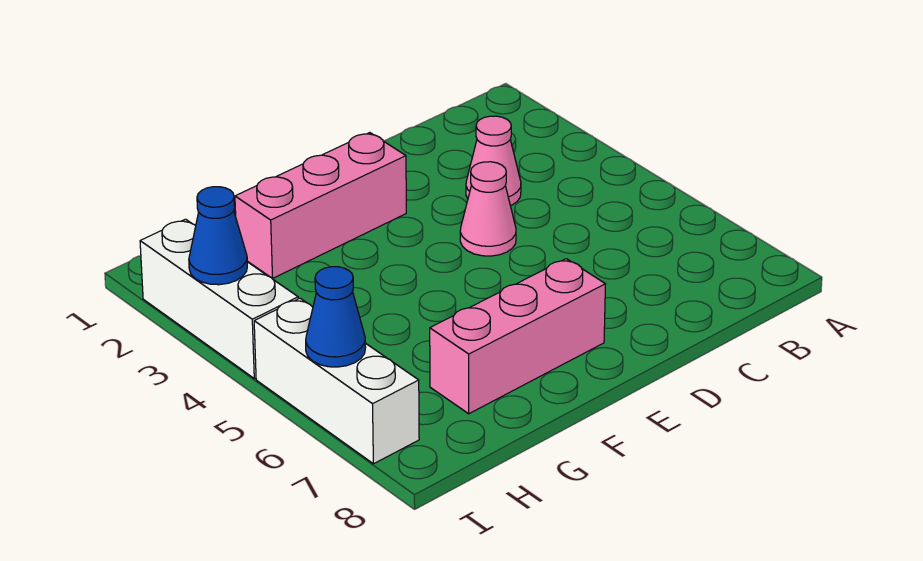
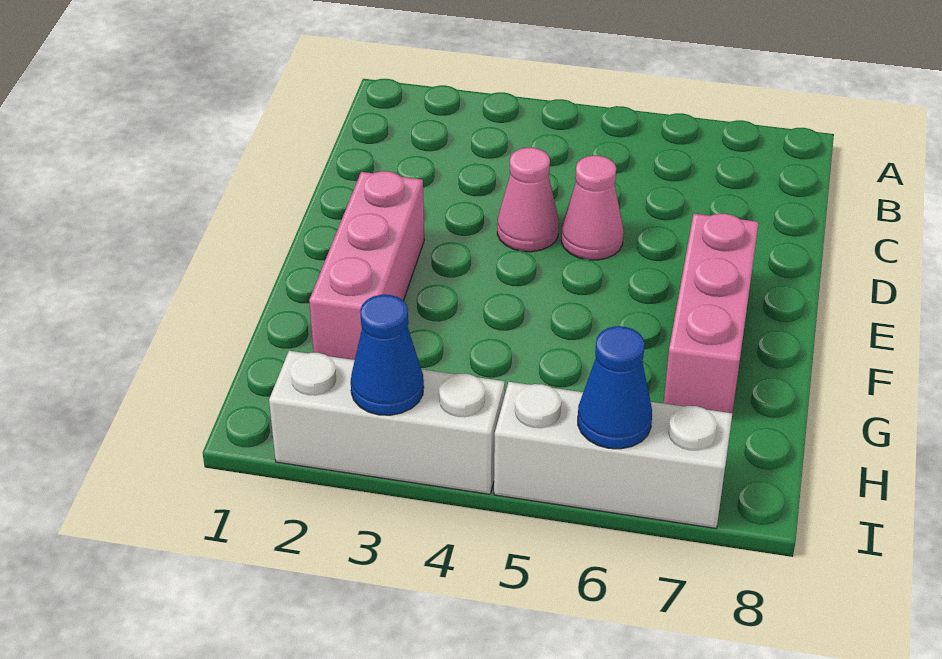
pink 1x1 cone [466,116,521,206] -> pink 1x1 cone moved to [561,156,623,260]

